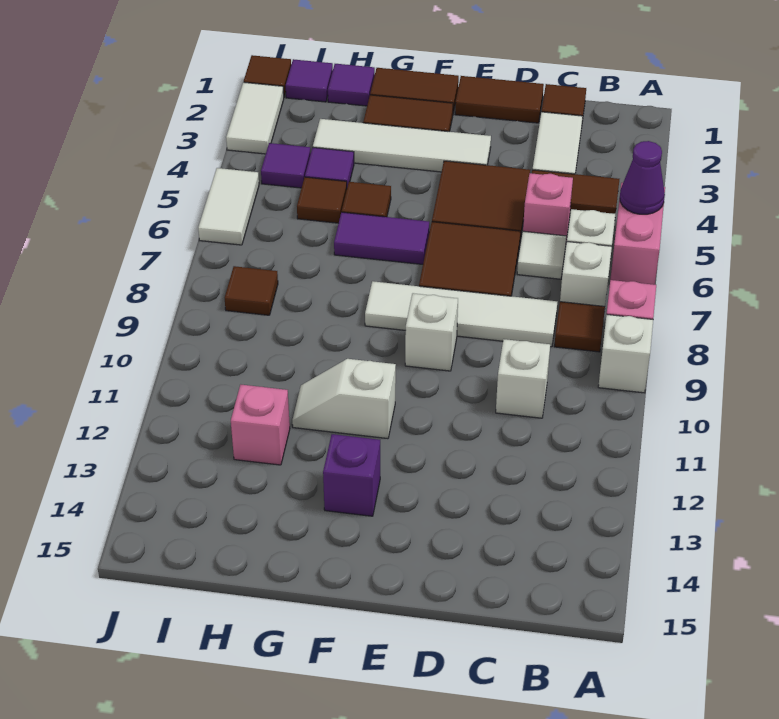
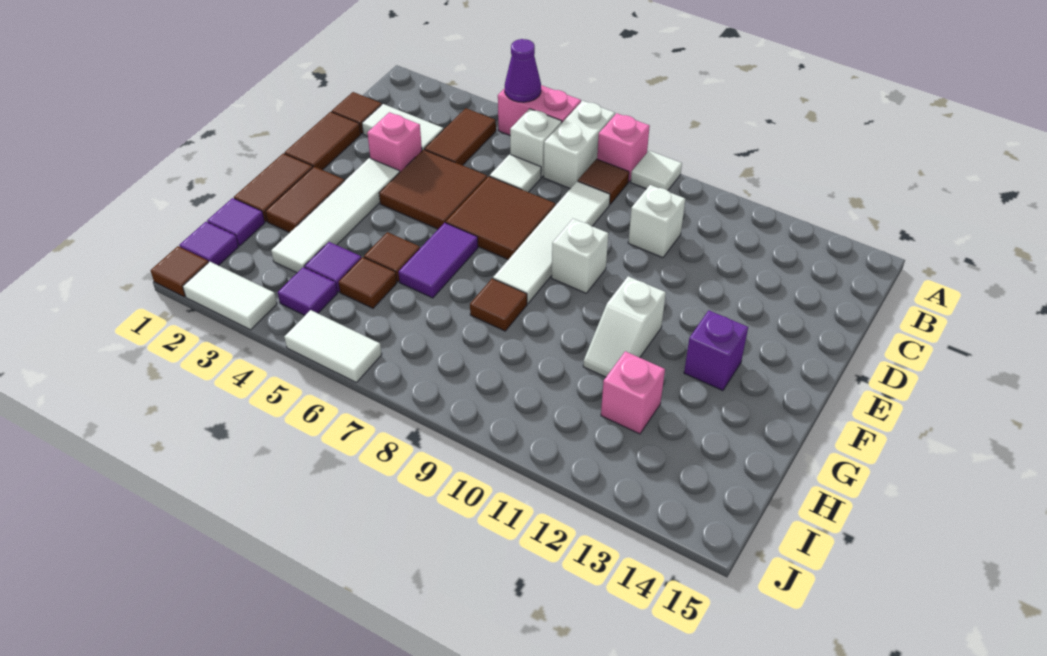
white 1x1 brick [598,314,653,393] -> white 1x1 tile [631,151,682,190]
white 1x1 brick [560,242,612,306] -> white 1x2 brick [544,101,615,188]
pink 1x1 brick [523,173,573,240] -> pink 1x1 brick moved to [367,112,422,172]
brown 1x1 tile [225,266,278,315] -> brown 1x1 tile moved to [470,279,527,331]

